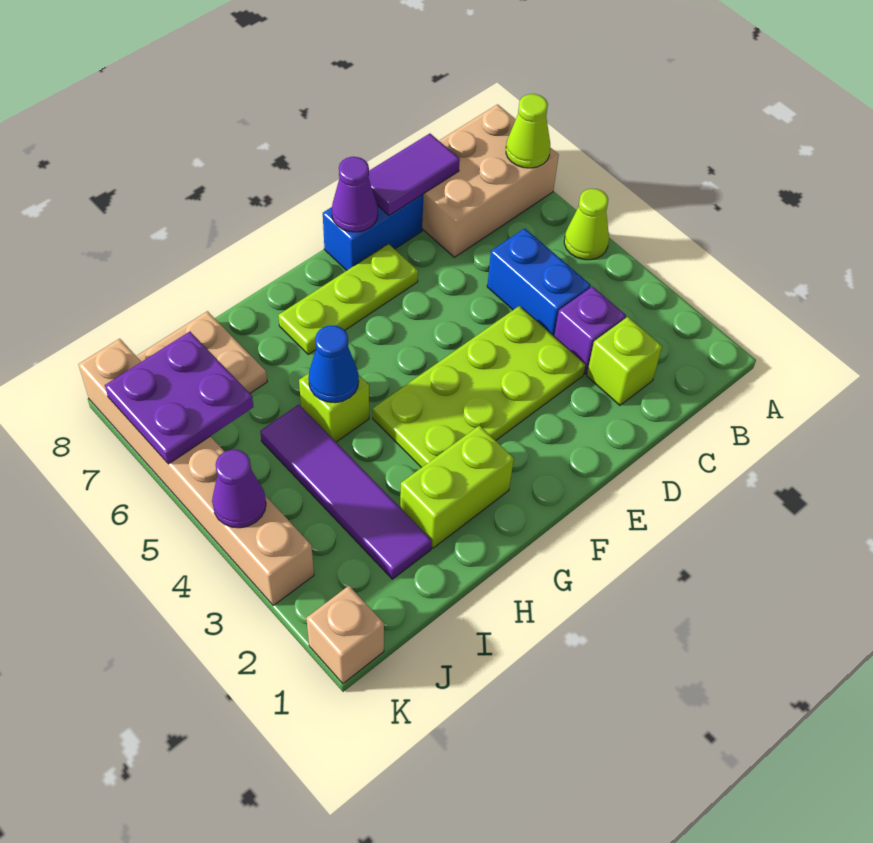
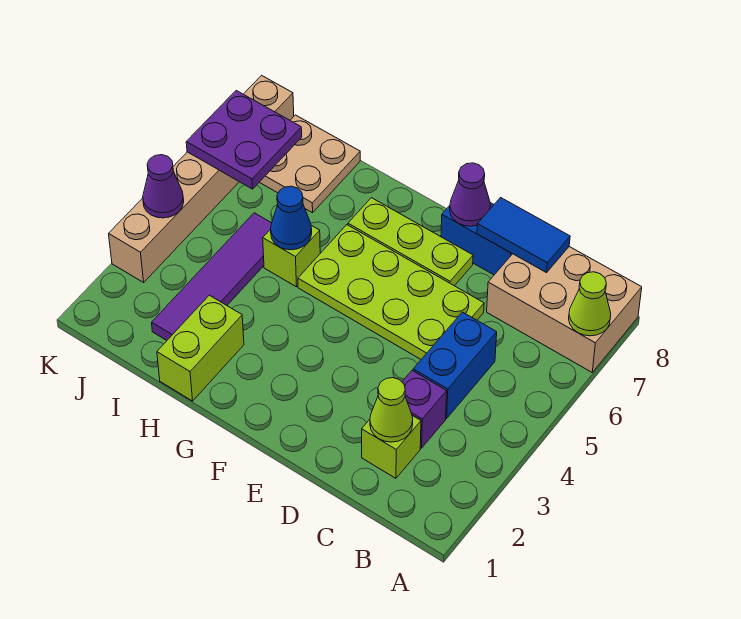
lime 1x1 cone [564,189,609,260] -> lime 1x1 cone moved to [370,378,413,442]
purple 1x2 tile [368,134,460,216] -> blue 1x2 tile [477,198,570,273]
lime 2x4 plate [373,306,585,468] -> lime 2x4 plate moved to [298,225,484,359]
lime 1x2 brick [400,425,514,548] -> lime 1x2 brick turned to [157,295,244,401]
tan 1x1 brick [306,586,384,684] -> none

